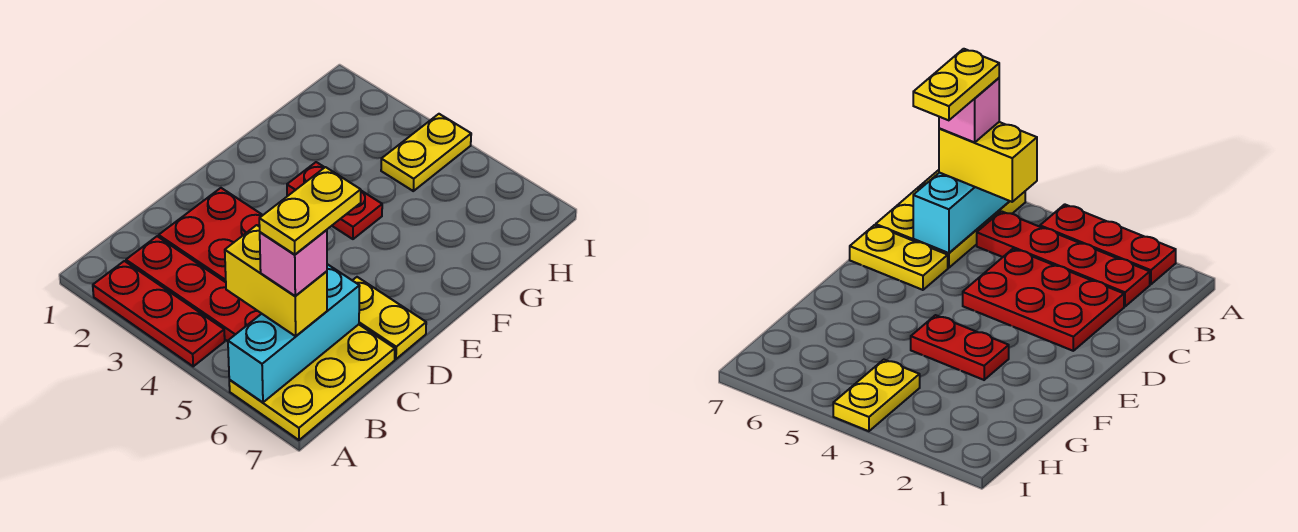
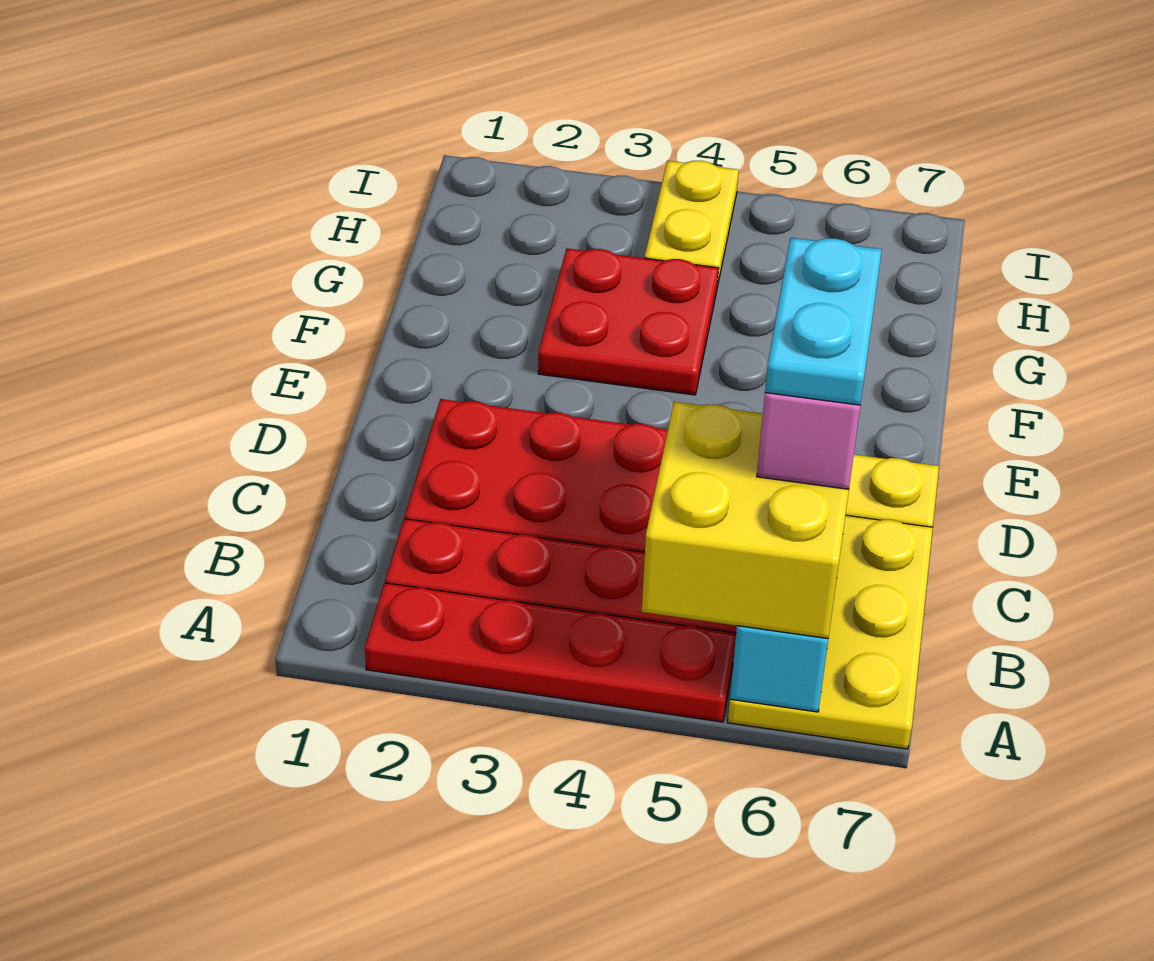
red 1x3 plate [93,261,225,366] -> red 1x4 plate [365,583,736,722]
yellow 1x2 brick [225,225,327,336] -> yellow 2x2 brick [642,402,849,638]
yellow 1x2 plate [259,167,361,254] -> cyan 1x2 plate [765,238,882,405]
red 1x2 plate [287,162,382,239] -> red 2x2 plate [538,248,719,395]

